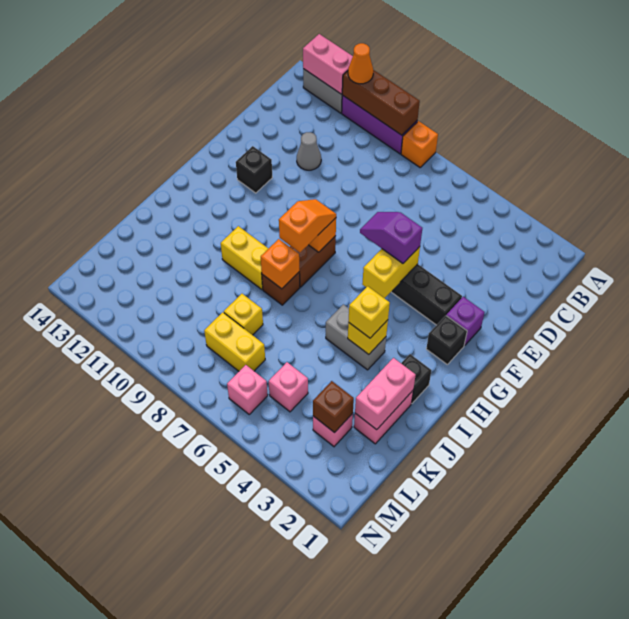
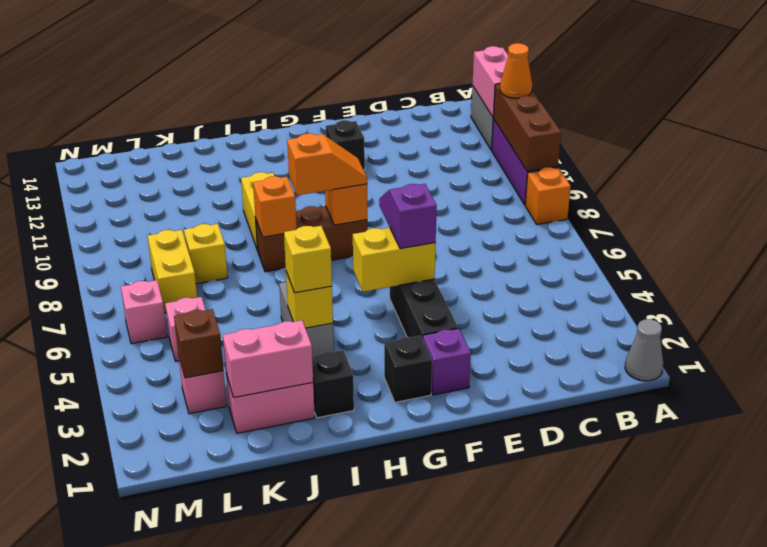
grey 1x1 cone [297,132,321,170] -> grey 1x1 cone moved to [625,319,663,381]

